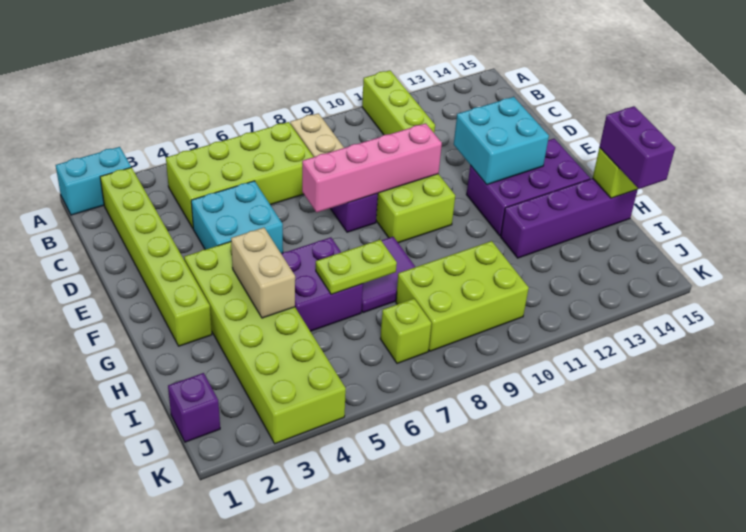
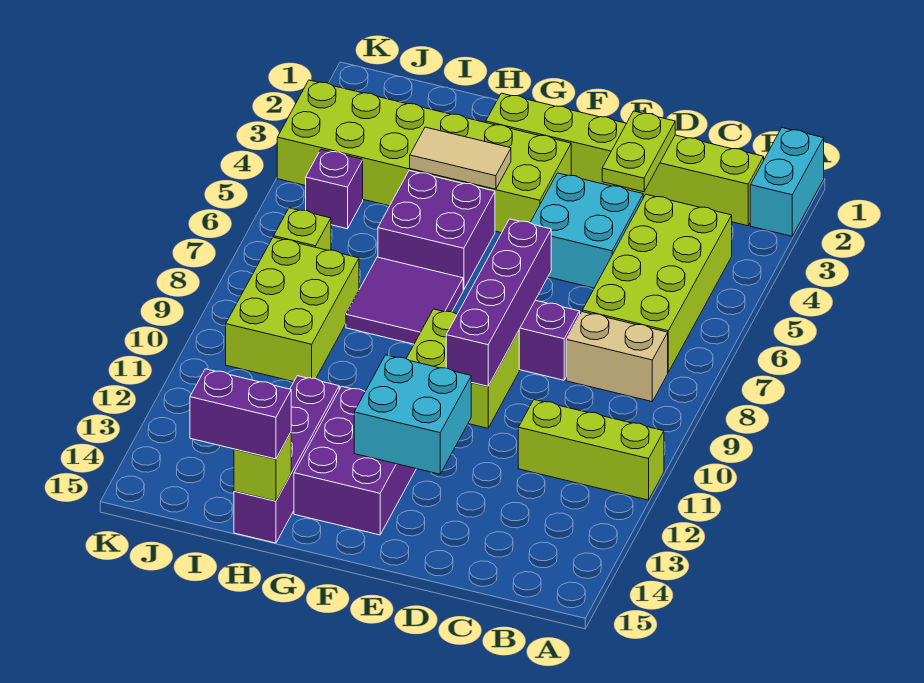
pink 1x4 brick [302,123,442,212] -> purple 1x4 brick [446,219,551,386]
tan 1x2 brick [231,228,295,318] -> tan 1x2 tile [410,127,511,189]
lime 1x2 plate [316,240,397,294] -> lime 1x2 plate moved to [602,111,675,192]
purple 1x1 brick [168,373,220,442] -> purple 1x1 brick moved to [306,149,363,229]

